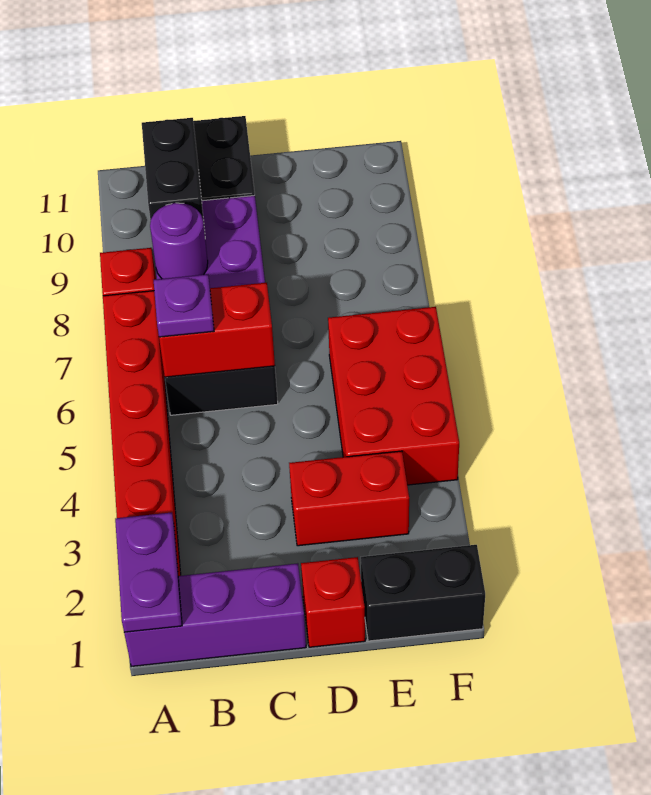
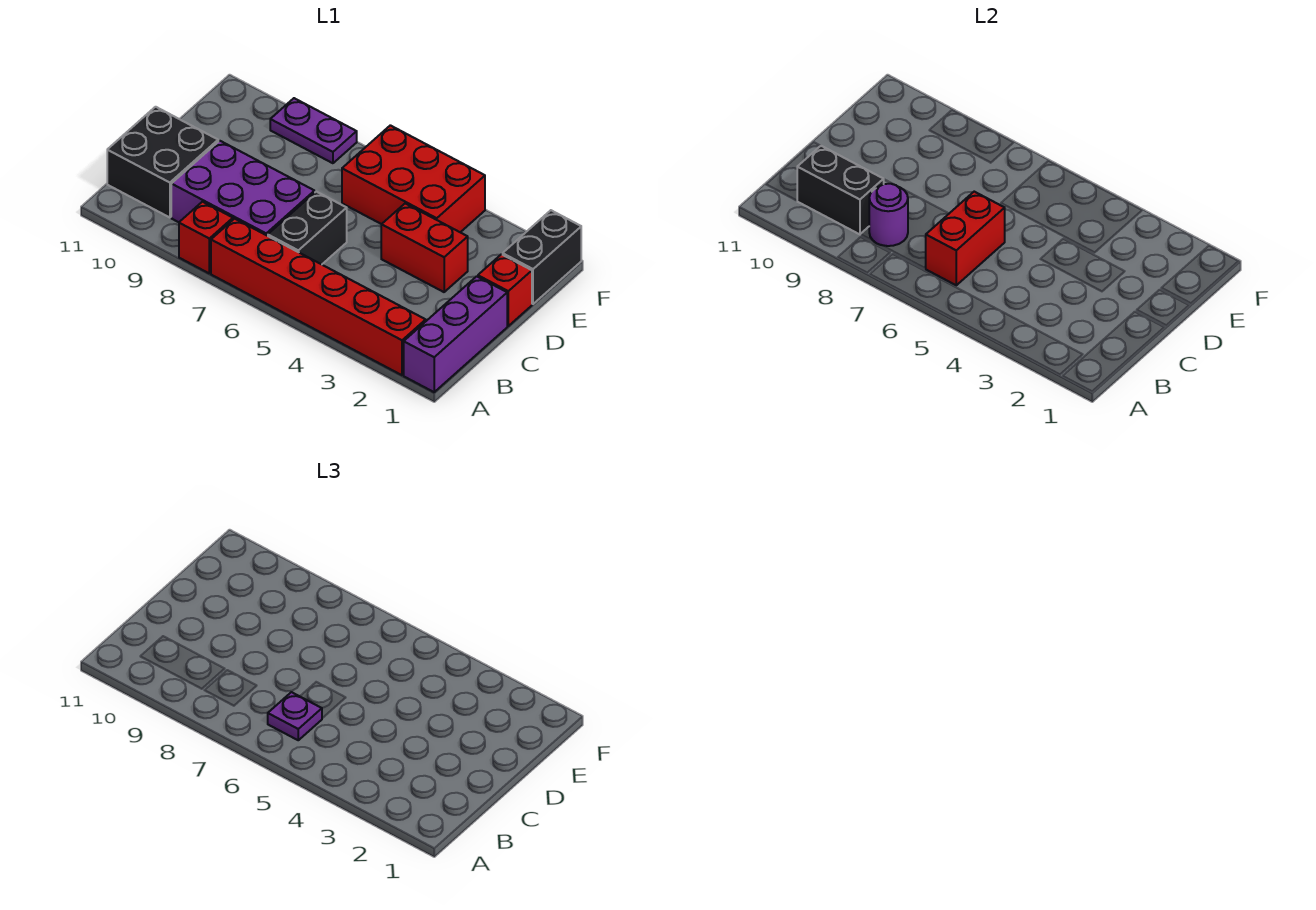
purple 1x2 plate [115,512,182,632] -> purple 1x2 plate moved to [270,98,357,163]
red 1x2 brick [289,451,409,546] -> red 1x2 brick turned to [381,204,468,292]

